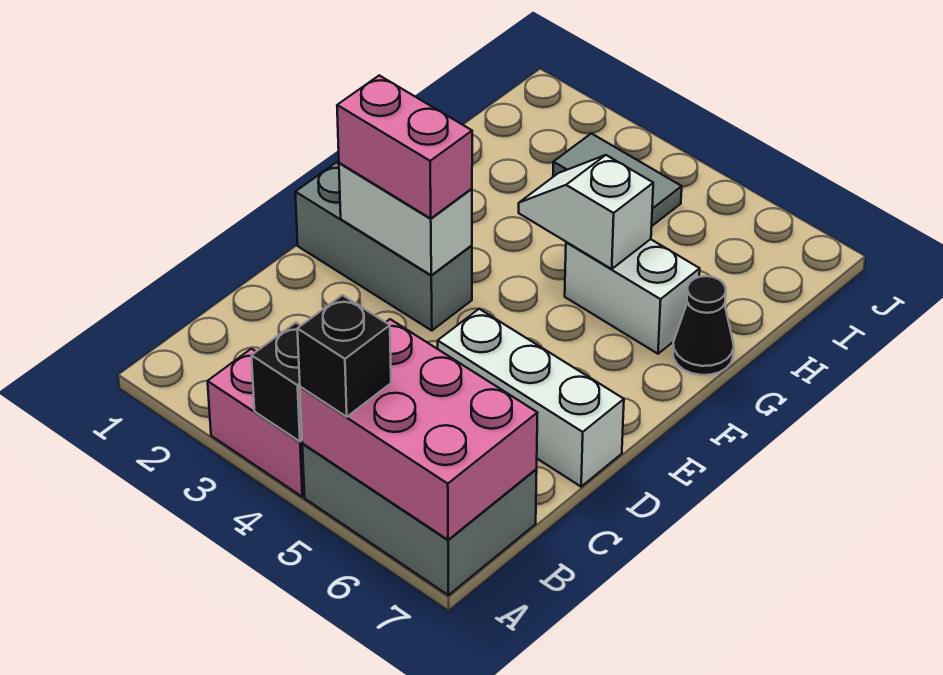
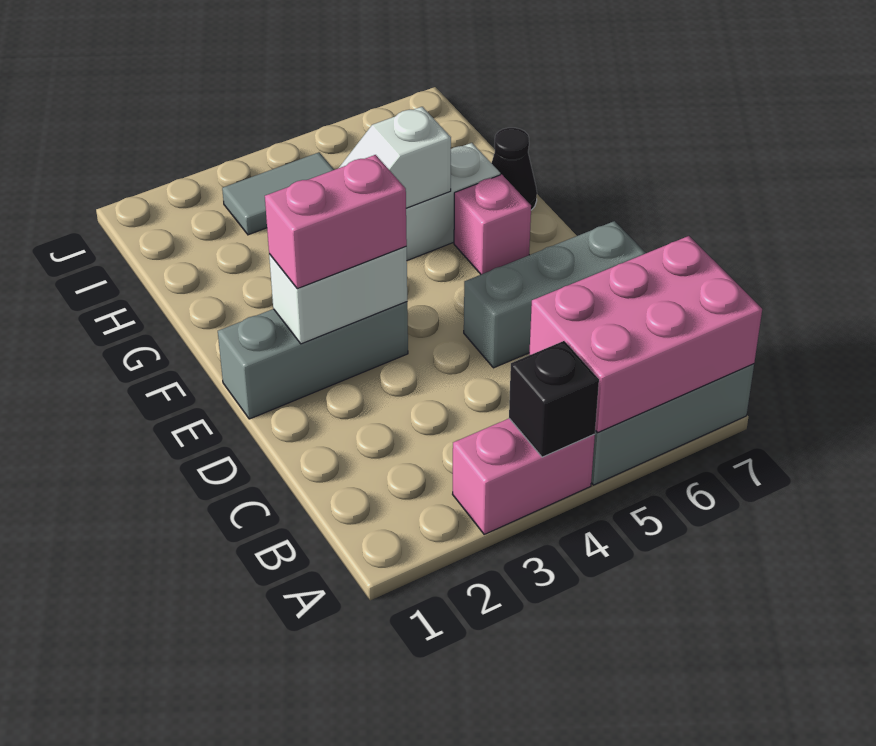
black 1x1 brick [297,295,391,417] -> none
white 1x3 brick [438,309,624,487] -> grey 1x3 brick [464,221,646,368]
none -> pink 1x1 brick [454,174,531,274]

